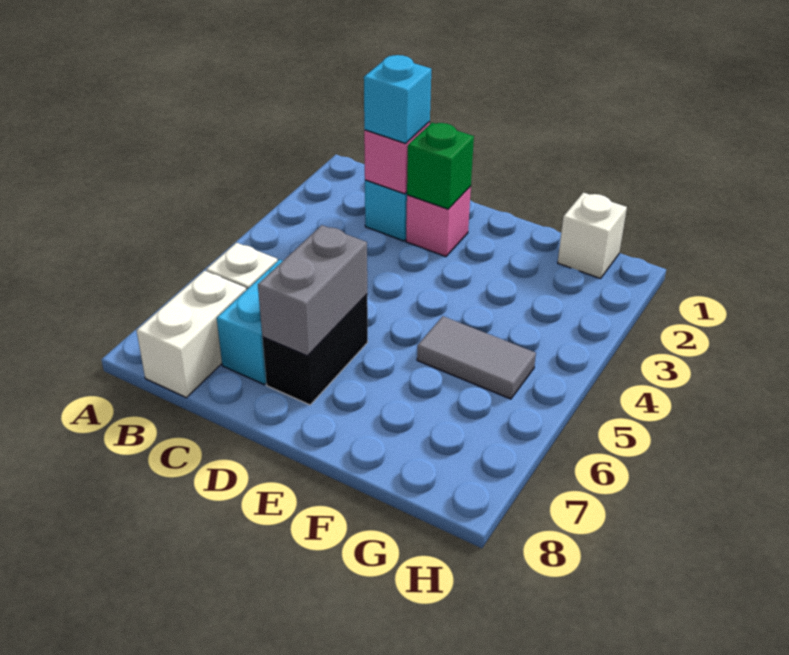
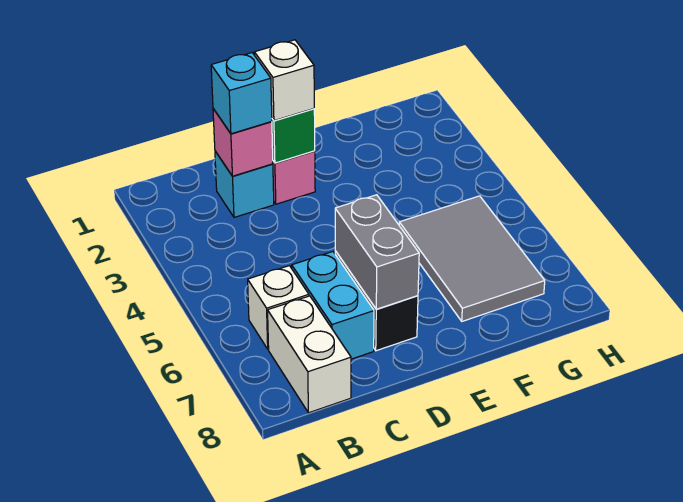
grey 1x2 tile [417,316,536,399] -> grey 2x3 tile [399,196,545,321]
white 1x1 brick [558,193,627,279] -> white 1x1 brick moved to [254,40,314,121]

